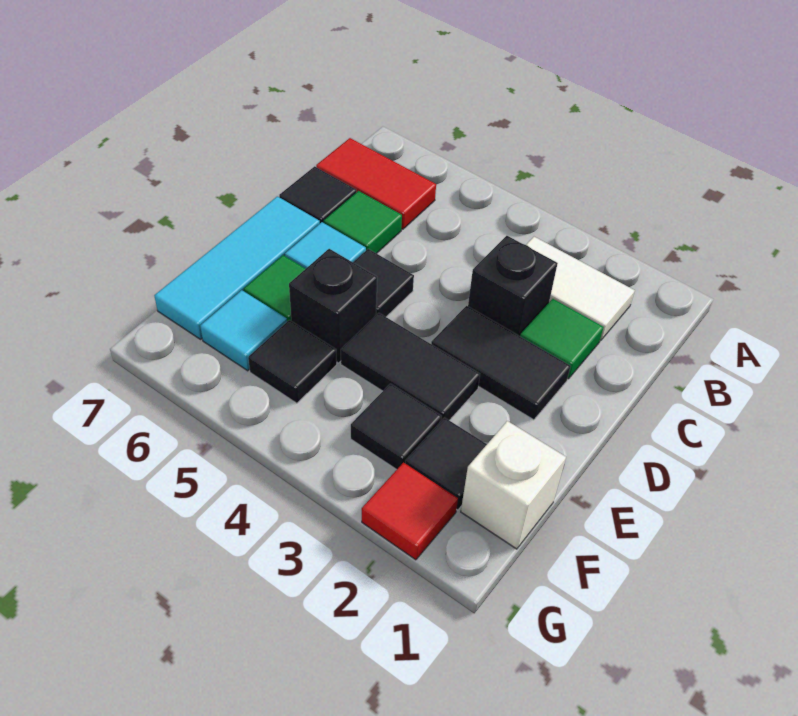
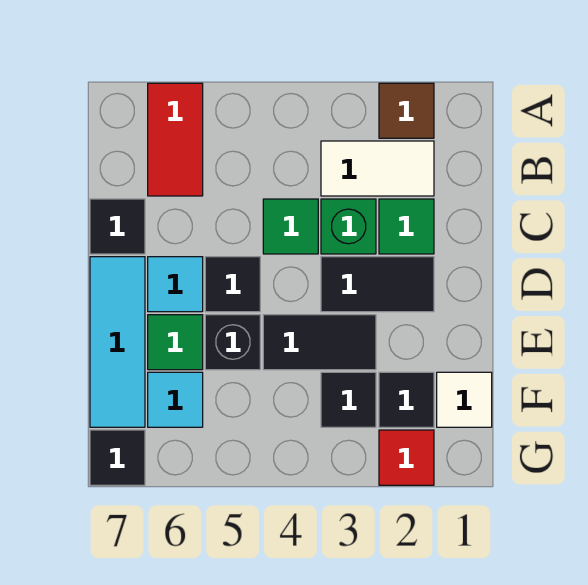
none -> brown 1x1 tile [379,83,434,138]
red 1x2 tile [316,138,436,229] -> red 1x2 tile turned to [148,83,203,196]
black 1x1 brick [468,236,558,336] -> green 1x1 brick [321,199,376,254]
green 1x1 tile [324,191,402,254] -> green 1x1 tile moved to [263,199,318,254]
white 1x1 brick [461,421,566,549] -> white 1x1 tile [437,372,492,427]
black 1x1 tile [248,320,337,403] -> black 1x1 tile moved to [90,430,145,485]

